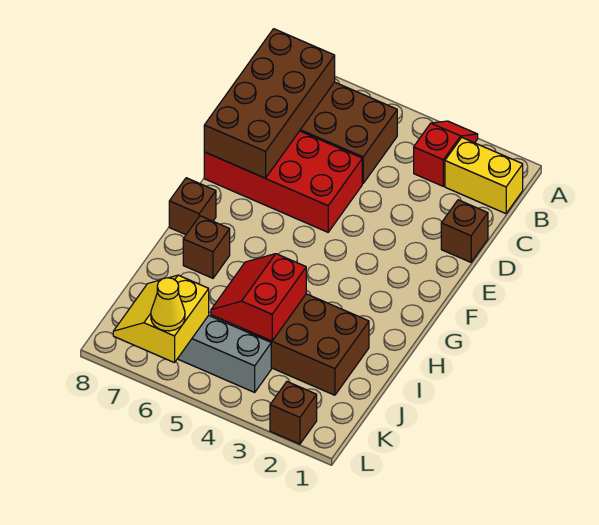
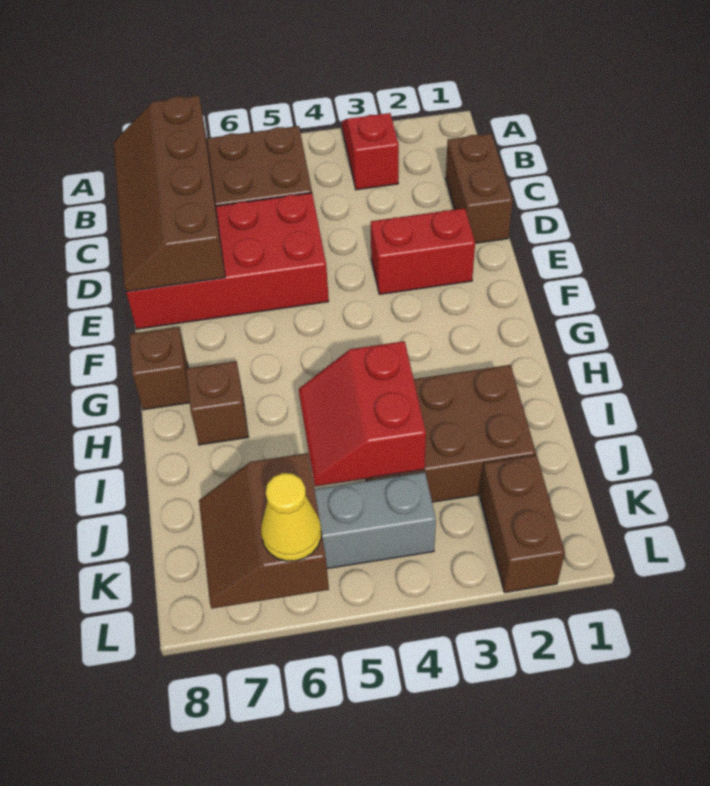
yellow 1x2 brick [445,138,523,214] -> none
brown 2x4 brick [204,29,335,178] -> brown 2x4 slope [113,96,225,292]
brown 1x1 brick [441,200,488,262] -> brown 1x2 brick [446,134,513,243]
none -> red 1x2 brick [371,208,475,294]
yellow 2x2 slope [113,275,209,363] -> brown 2x2 slope [199,453,329,608]
brown 1x1 brick [270,382,317,444] -> brown 1x2 brick [480,455,565,592]

